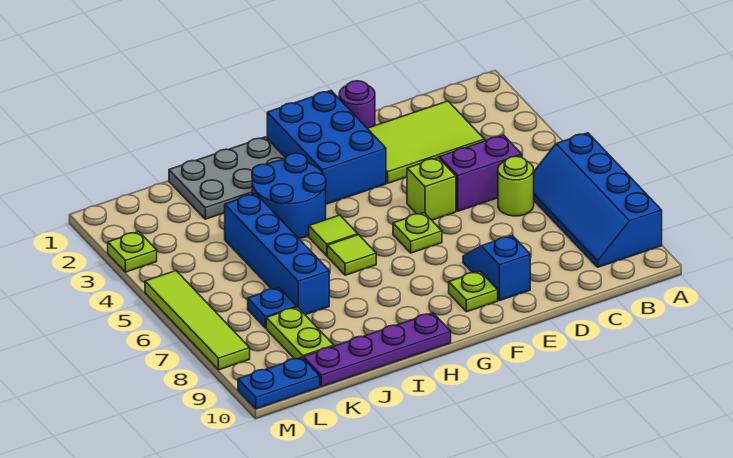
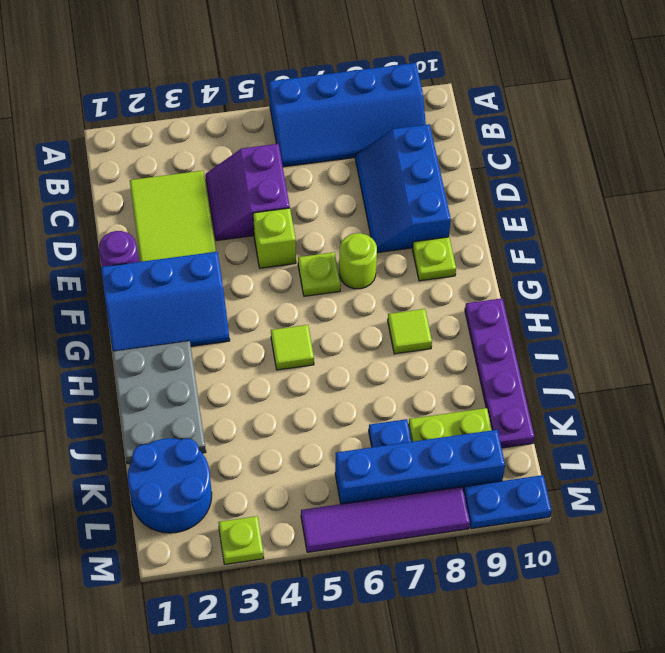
lime 1x1 round brick [498,156,534,216] -> lime 1x1 round brick moved to [339,233,377,289]
blue 1x2 slope [463,235,530,301] -> blue 2x3 slope [355,124,451,253]
blue 2x3 brick [267,91,386,204] -> blue 2x3 slope [101,252,230,351]
blue 2x2 round brick [252,153,326,239] -> blue 2x2 round brick moved to [128,438,212,533]
lime 1x1 tile [327,235,376,275] -> lime 1x1 tile moved to [388,309,432,354]
blue 1x4 brick [225,194,329,315] -> blue 1x4 brick moved to [335,430,505,504]
blue 1x2 plate [238,357,320,409] -> blue 1x2 plate turned to [464,475,552,529]
lime 1x4 tile [145,271,250,370] -> purple 1x4 tile [301,487,470,552]

